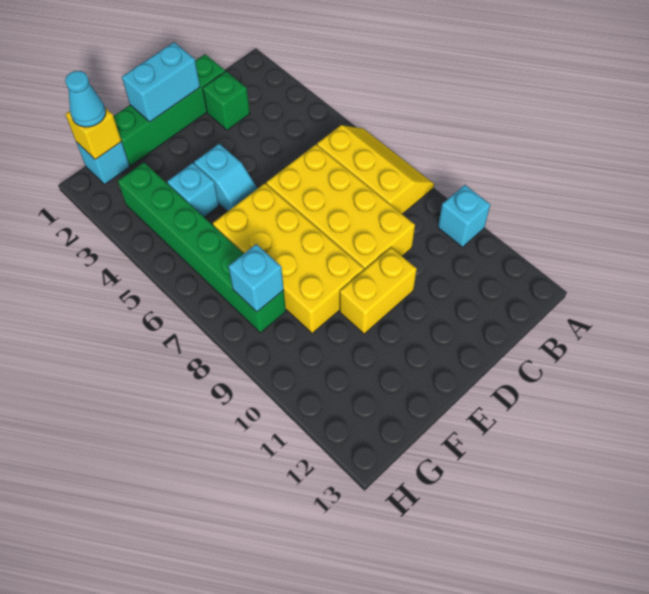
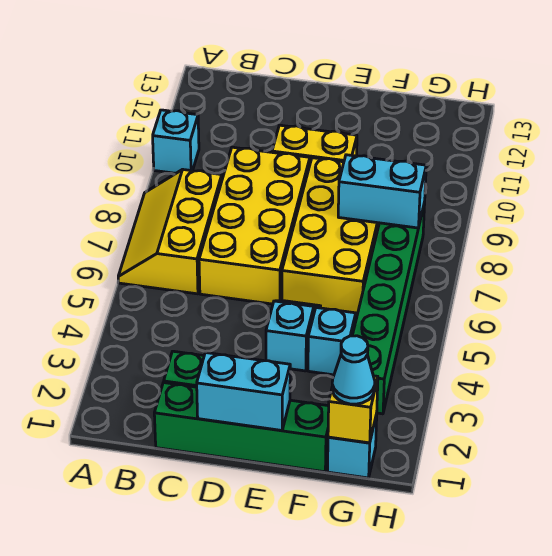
cyan 1x1 brick [228,244,284,312] -> cyan 1x2 brick [338,155,426,228]

